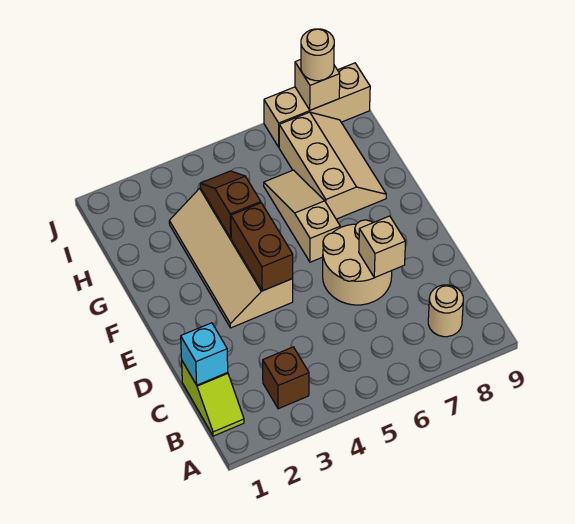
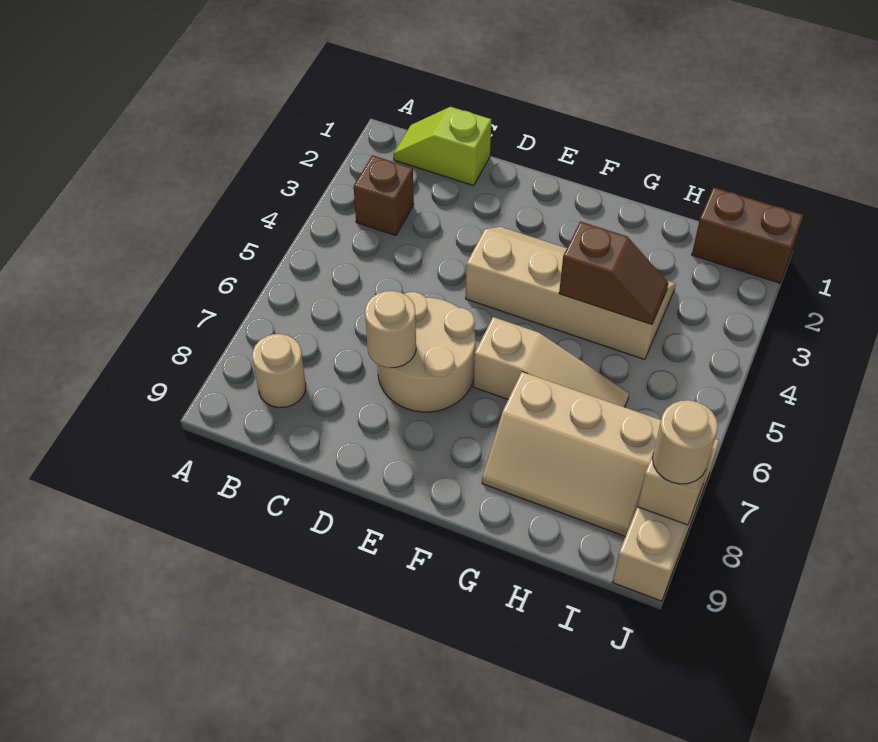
cyan 1x1 brick [181,323,228,385] -> none
tan 1x1 brick [359,216,406,278] -> tan 1x1 round brick [365,291,416,368]
brown 1x2 brick [231,203,293,291] -> brown 1x2 brick moved to [692,187,803,283]

